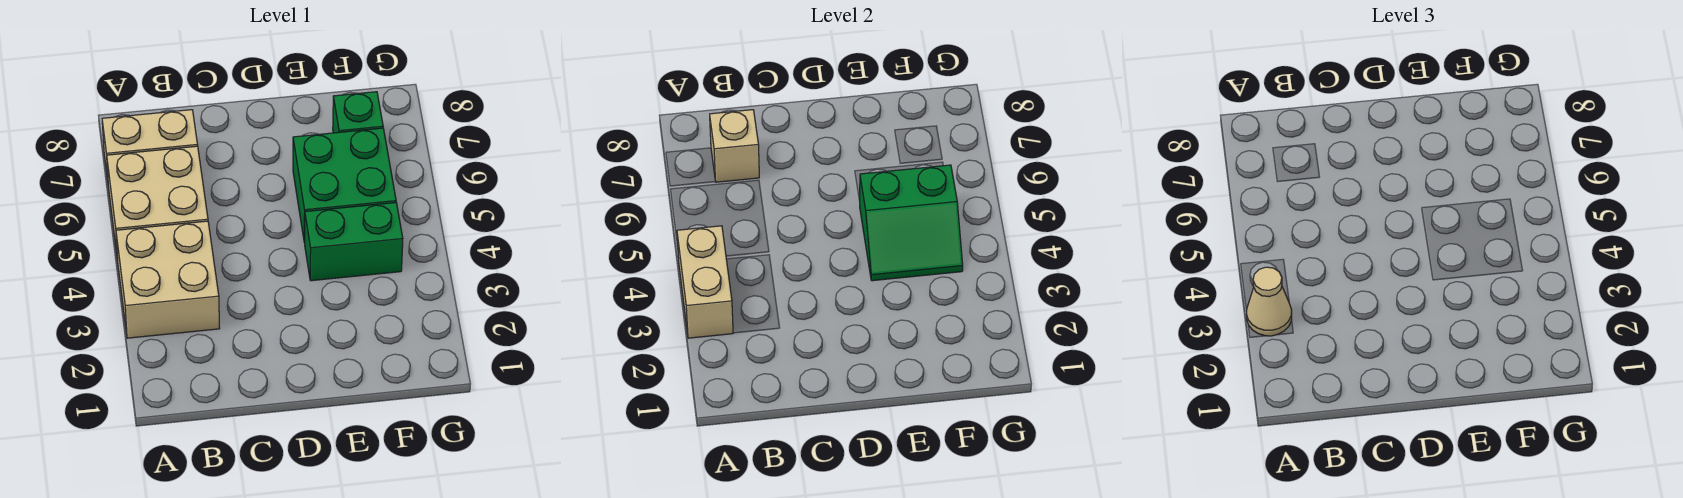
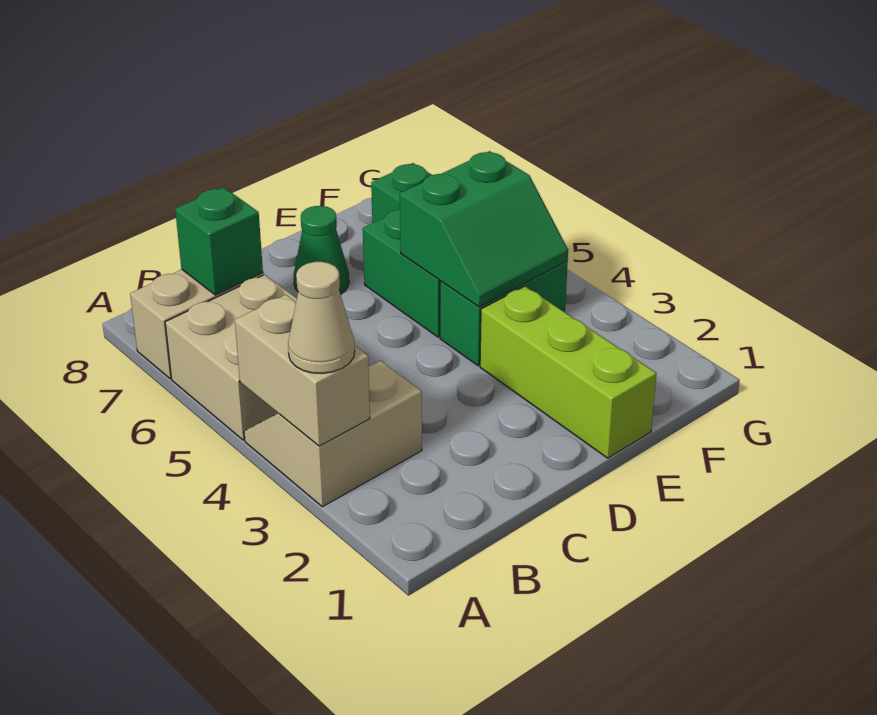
tan 2x2 brick [116,221,220,338] -> tan 2x2 slope [244,361,422,507]
tan 1x1 brick [710,110,759,182] -> green 1x1 brick [175,187,263,295]
none -> green 1x1 cone [294,206,349,294]
none -> lime 1x3 brick [480,286,657,458]

